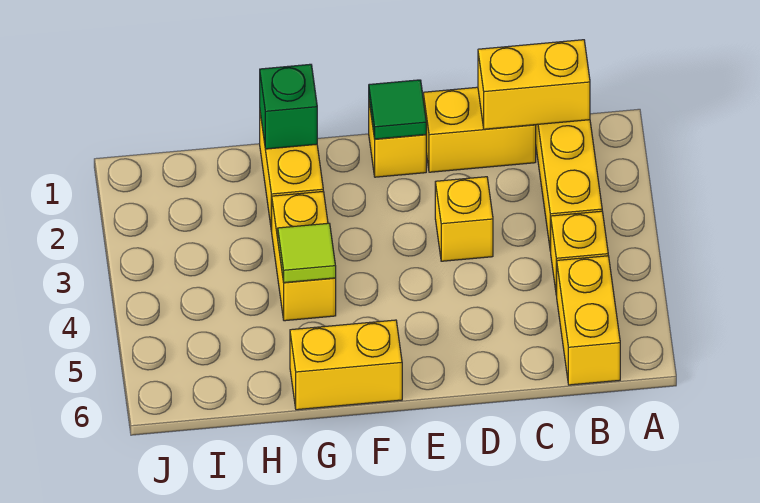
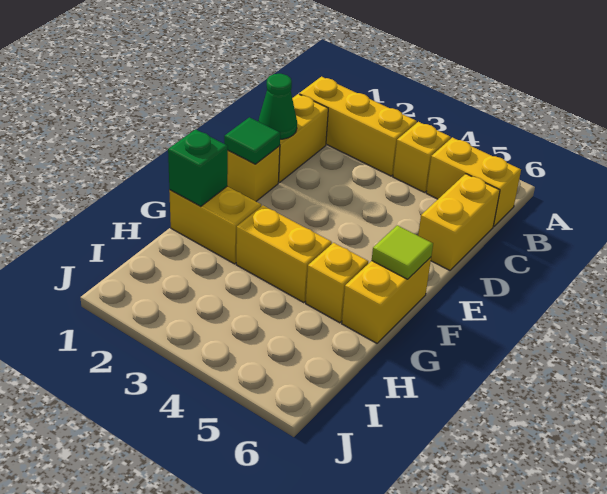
yellow 1x2 brick [478,40,590,129] -> yellow 1x2 brick moved to [418,174,500,270]
none -> green 1x1 cone [258,74,297,139]
yellow 1x1 brick [435,177,493,261] -> yellow 1x1 brick moved to [306,243,368,323]
lime 1x1 tile [278,223,336,283] -> lime 1x1 tile moved to [372,225,433,279]

